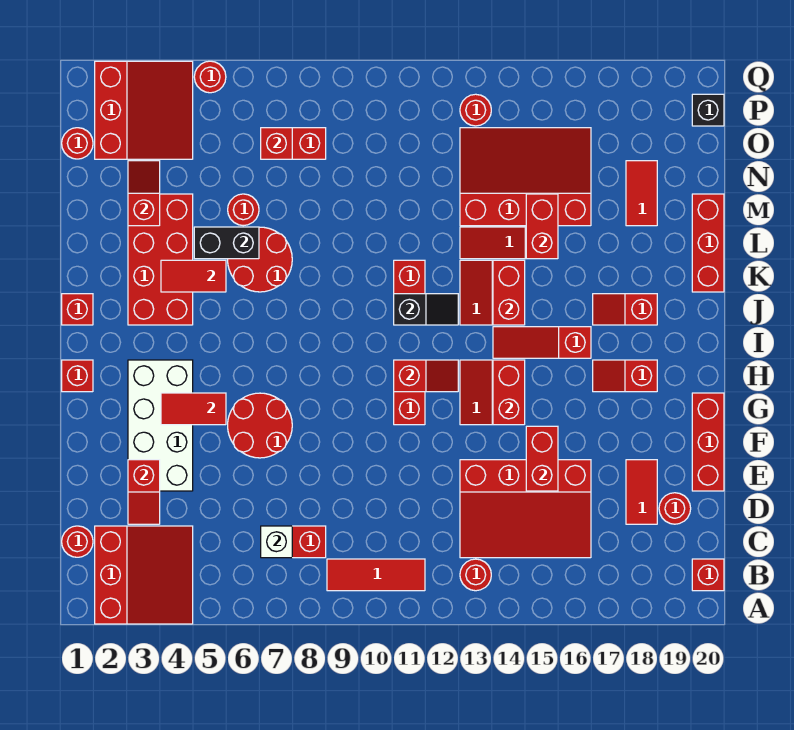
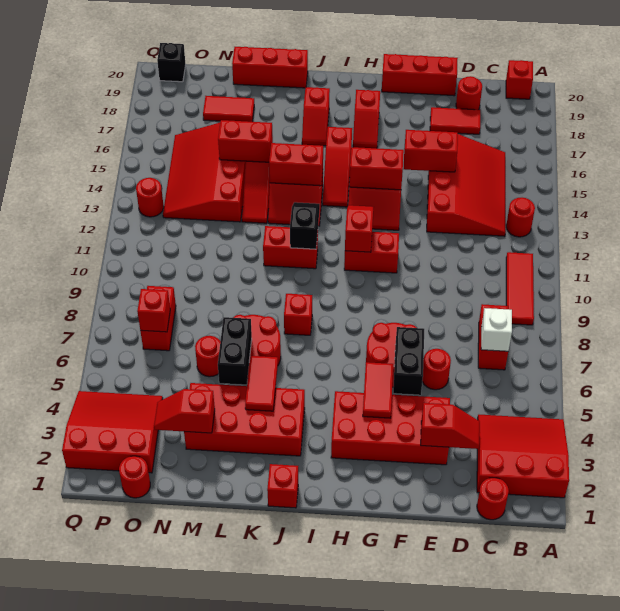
white 2x4 brick [128,360,193,491] -> red 2x4 brick [331,391,450,465]
none -> black 1x2 brick [393,327,424,395]
red 1x1 brick [62,360,93,392] -> red 1x1 brick moved to [284,294,312,335]
red 1x1 round brick [194,61,226,93] -> red 1x1 round brick moved to [422,349,451,390]

